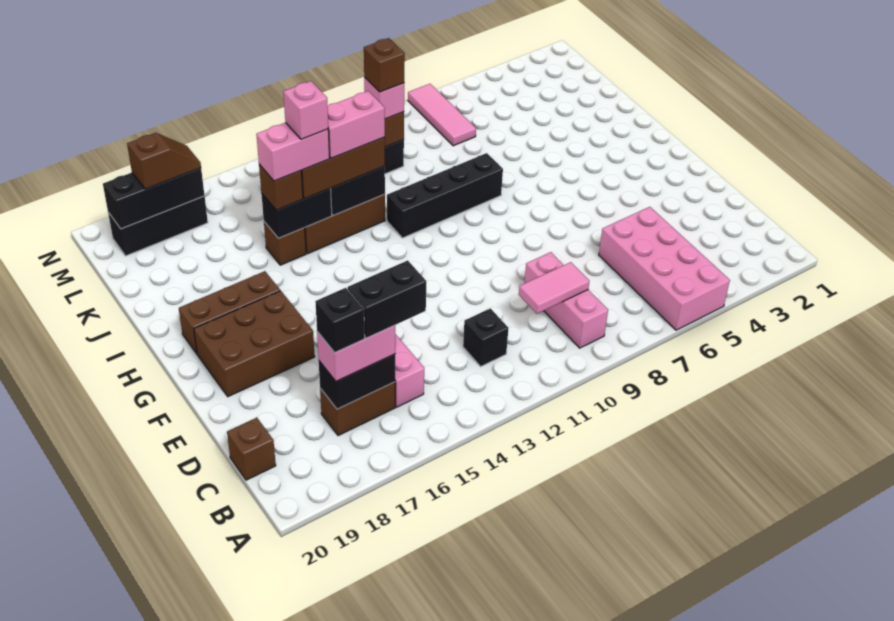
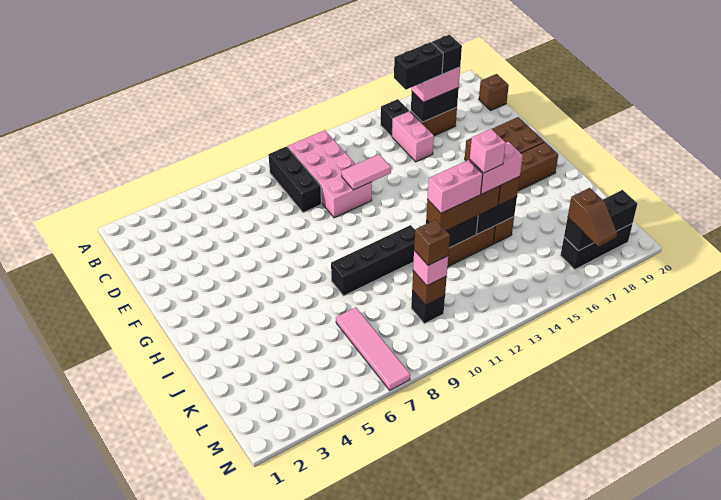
pink 2x4 brick [599,207,730,330] -> pink 2x4 brick moved to [288,130,372,218]
pink 1x3 brick [524,252,608,348] -> black 1x3 brick [268,146,321,213]
pink 1x2 tile [519,262,589,314] -> pink 1x2 tile moved to [342,154,391,190]
black 1x1 brick [463,308,508,366] -> black 1x1 brick moved to [381,99,409,137]
pink 1x3 tile [408,84,476,146] -> pink 1x4 tile [336,307,410,390]
brown 1x2 slope [127,133,201,189] -> brown 1x2 slope turned to [568,188,617,246]

